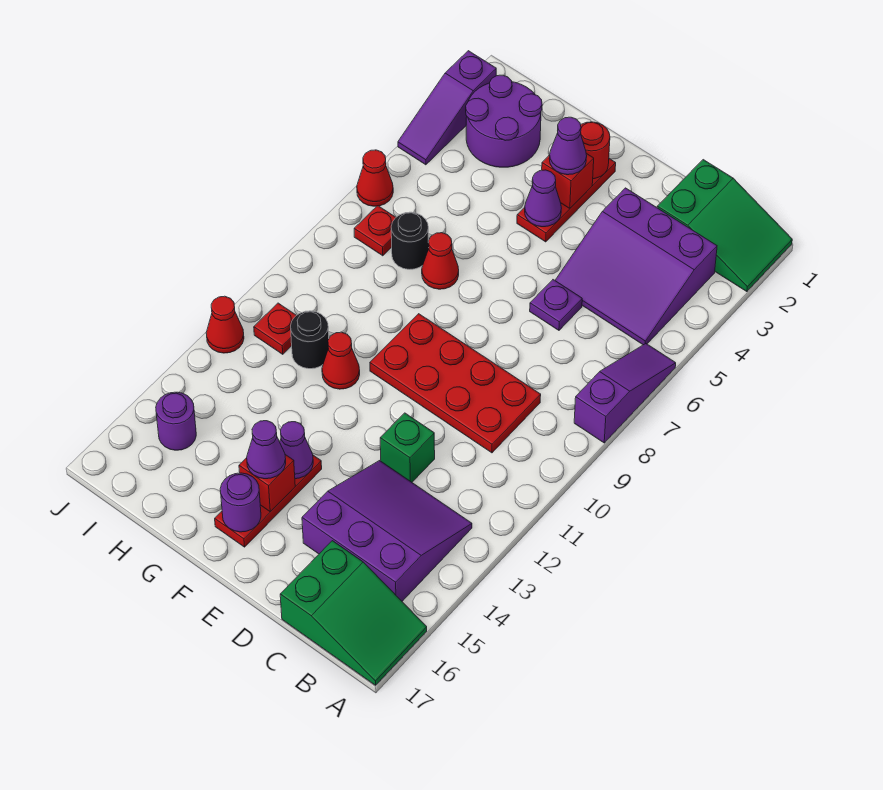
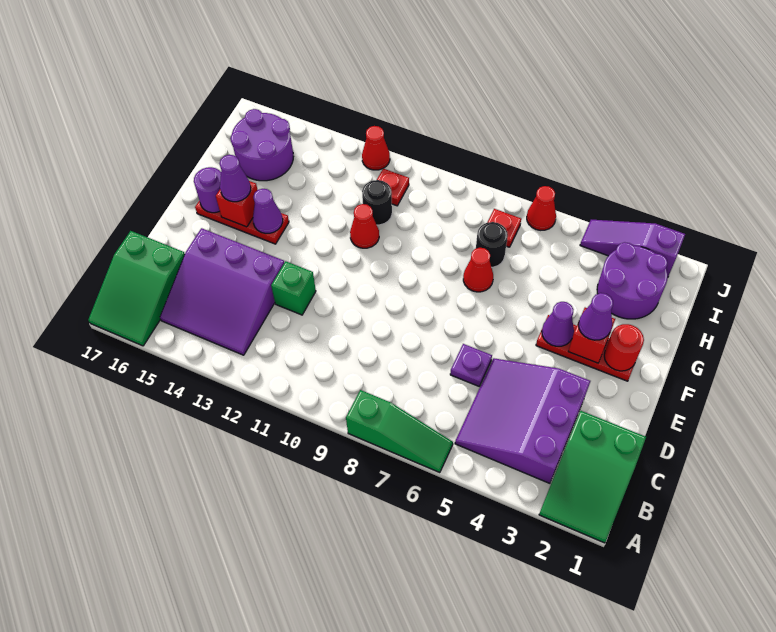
purple 1x3 slope [574,343,676,443] -> green 1x3 slope [346,390,453,473]
purple 3x3 slope [302,461,472,601] -> purple 3x3 slope turned to [160,228,284,355]
red 2x4 plate [370,314,541,453] -> none
purple 1x1 round brick [156,392,196,450] -> purple 2x2 round brick [230,109,293,181]

